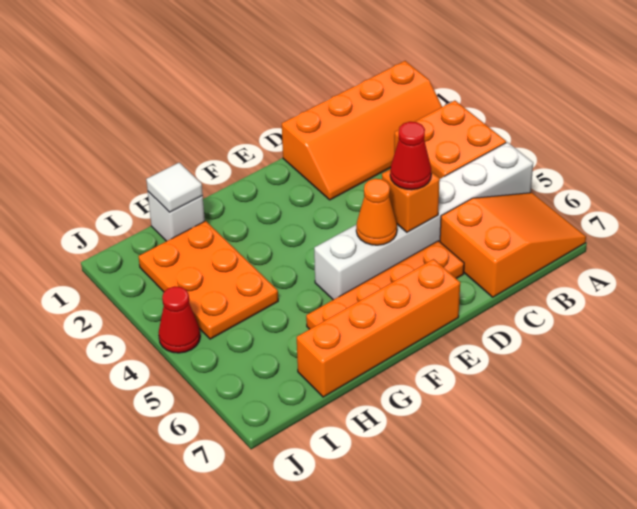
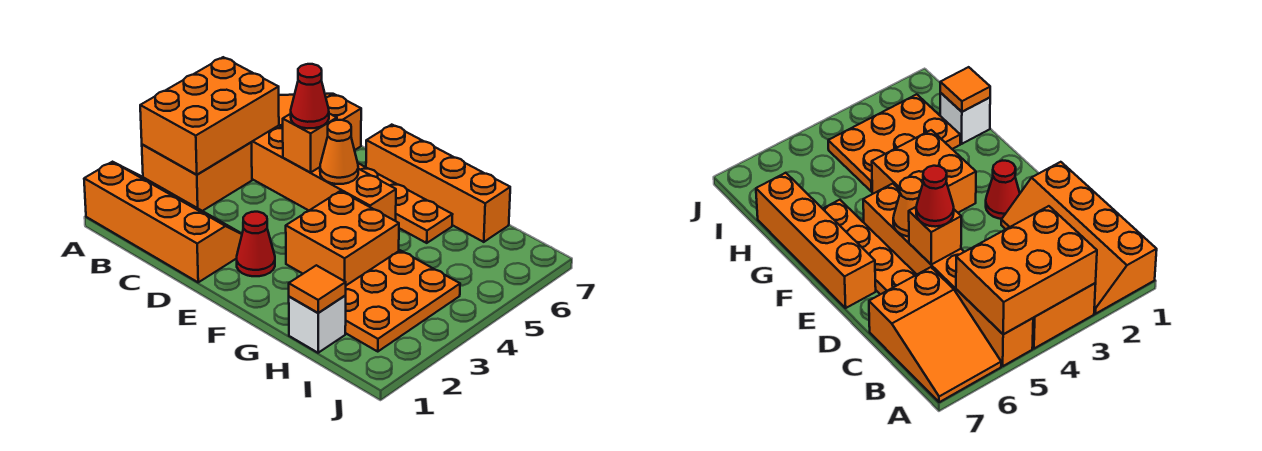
none -> orange 2x3 brick [140,57,279,175]
white 1x6 brick [314,142,533,300] -> orange 1x6 brick [251,126,396,221]
none -> orange 2x2 brick [286,191,399,285]
white 1x1 tile [146,163,203,212] -> orange 1x1 tile [289,265,346,313]
red 1x1 cone [159,286,200,353] -> red 1x1 cone moved to [237,212,275,276]

